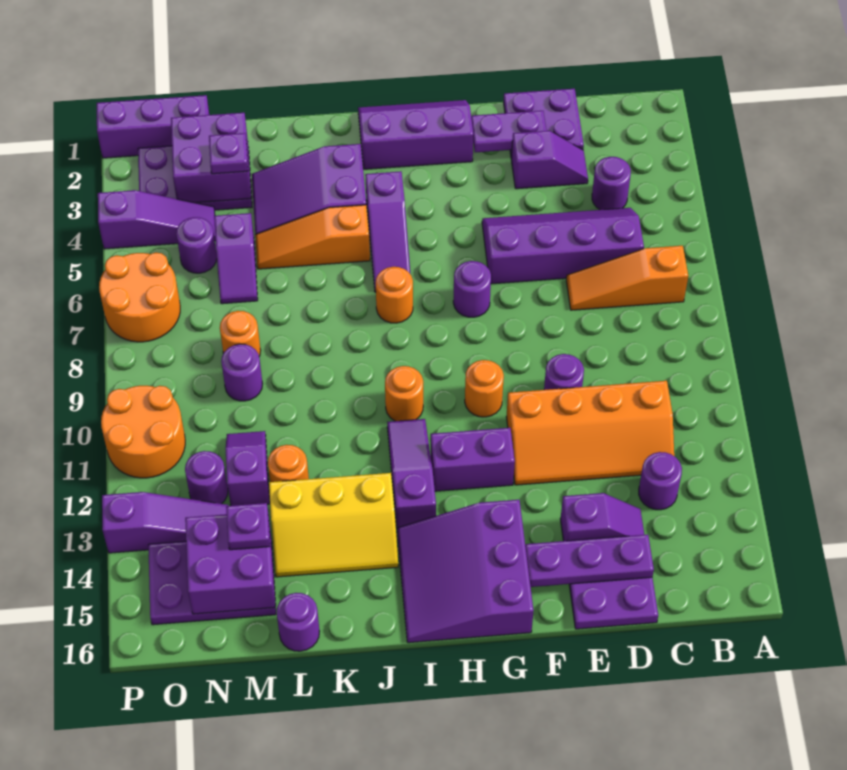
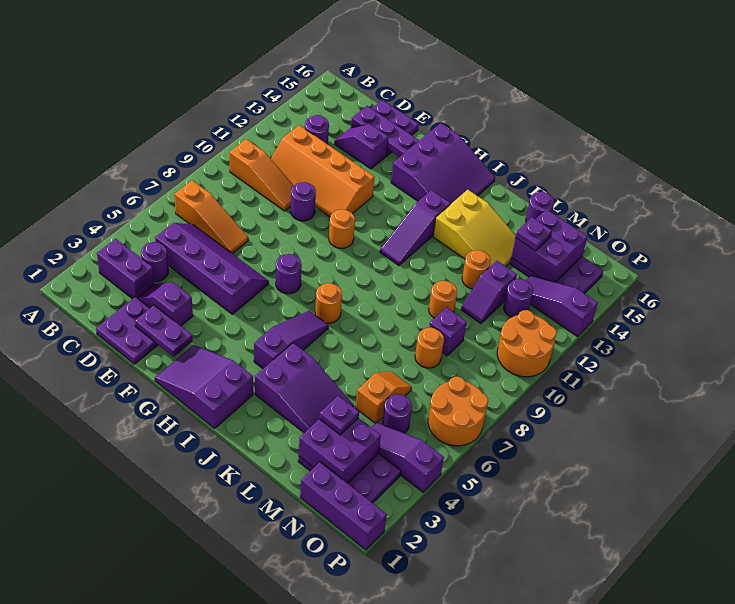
purple 2x4 slope [482,208,644,284] -> purple 2x4 slope turned to [155,223,269,314]
orange 2x4 slope [506,381,674,485] -> orange 2x4 slope turned to [271,125,374,217]
purple 2x3 slope [358,100,473,169] -> purple 2x3 slope turned to [155,345,253,428]
purple 1x2 brick [431,428,515,491] -> purple 1x2 brick moved to [97,239,154,299]
orange 1x1 round brick [385,366,423,421] -> orange 1x1 round brick moved to [429,281,457,318]
orange 1x3 slope [255,205,370,269] -> orange 1x3 slope moved to [229,139,294,211]
yellow 2x3 slope [269,473,398,577] -> yellow 2x3 slope turned to [433,190,516,266]
purple 1x2 slope [214,213,258,304] -> orange 1x2 slope [356,372,412,423]
purple 1x1 round brick [221,344,263,401] -> purple 1x1 brick [429,307,467,356]

